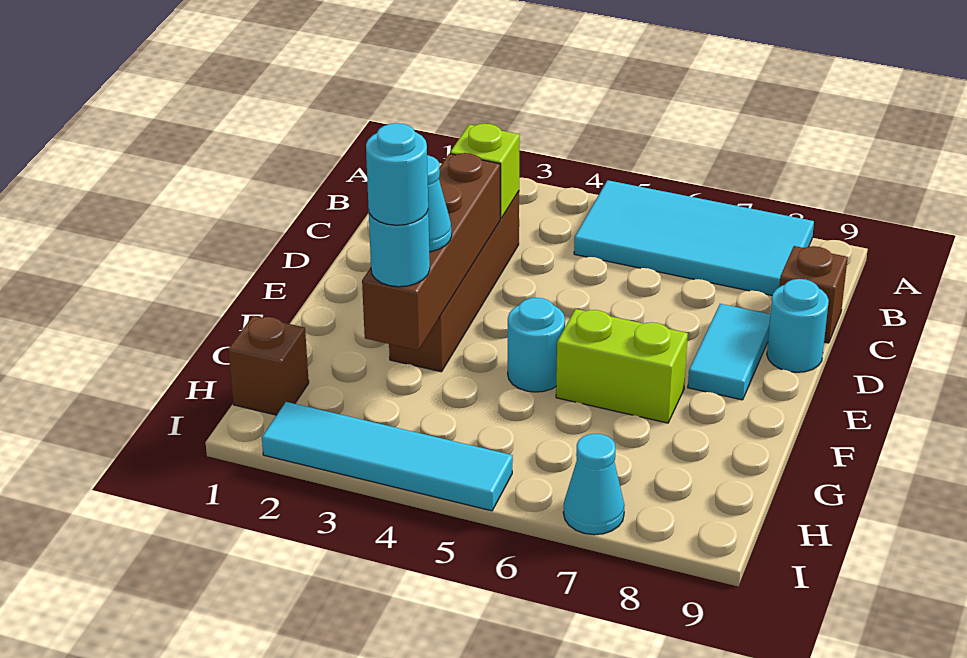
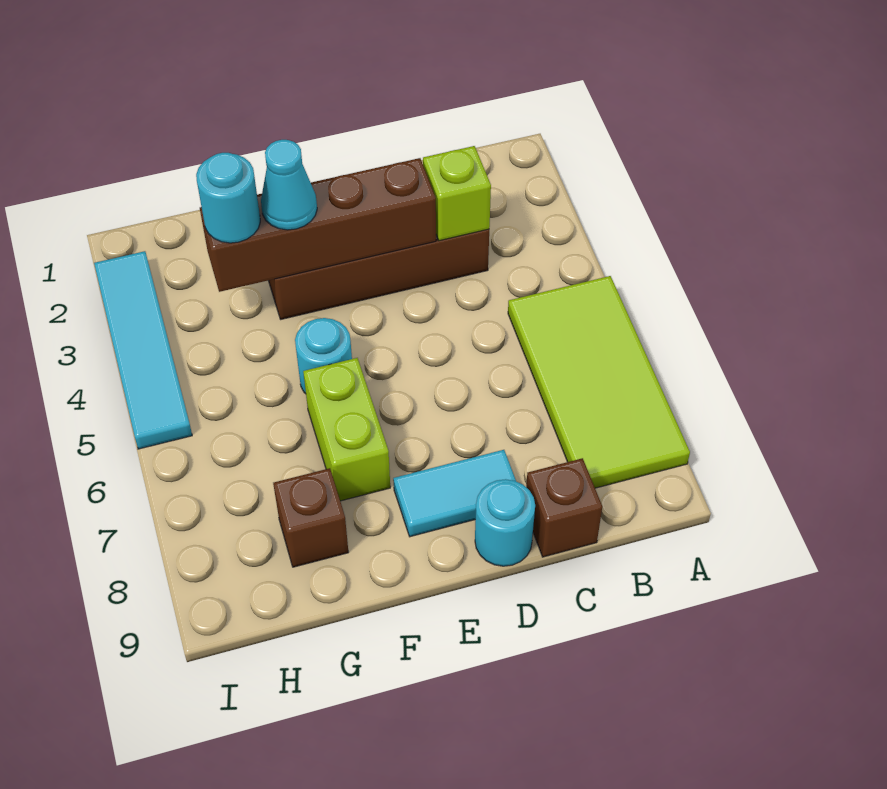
cyan 2x4 tile [574,180,814,295] -> lime 2x4 tile [508,276,690,488]
cyan 1x1 round brick [366,123,428,225] -> none
brown 1x1 brick [228,316,309,415] -> brown 1x1 brick moved to [273,468,349,567]
cyan 1x1 cone [563,434,624,535] -> none

